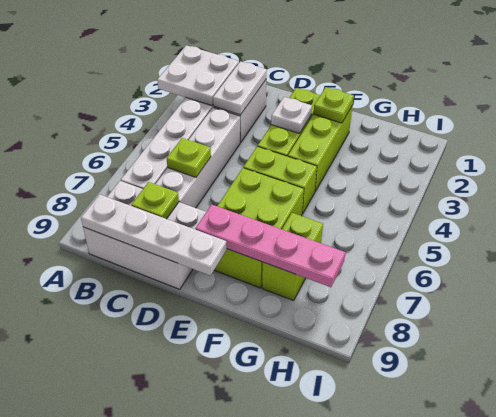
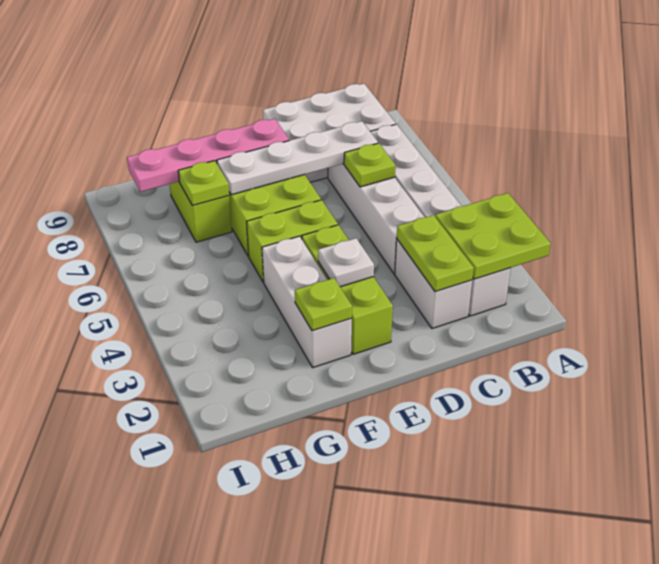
white 2x2 plate [157,45,239,106] -> lime 2x2 plate [435,193,551,279]
white 1x4 plate [81,194,227,276] -> white 1x4 plate moved to [217,121,378,195]
white 1x2 plate [213,61,267,115] -> lime 1x2 plate [397,215,474,292]
lime 1x1 plate [131,182,179,219] -> lime 1x1 plate moved to [178,161,229,205]
lime 1x3 brick [288,105,353,191] -> white 1x3 brick [262,236,352,368]

